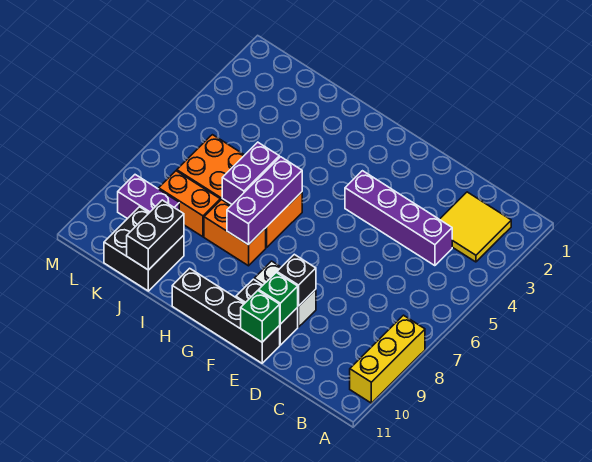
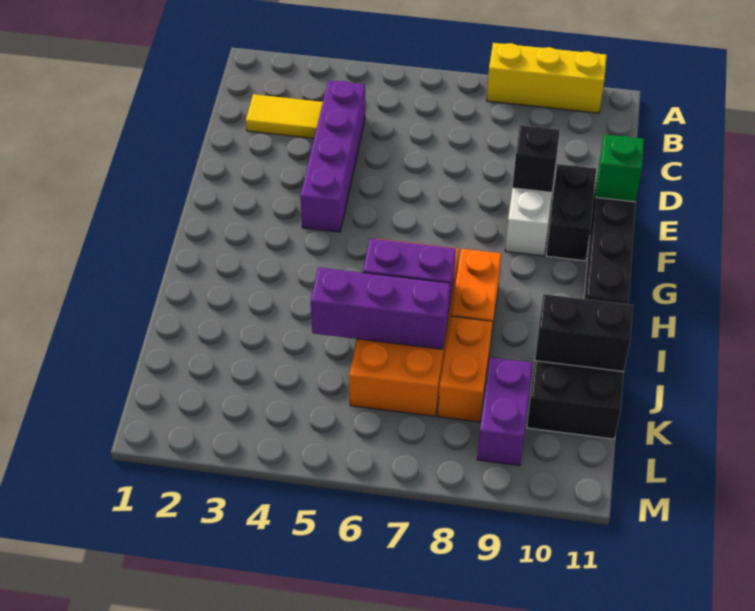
yellow 2x2 tile [440,192,511,262] -> yellow 1x2 tile [246,94,323,138]
green 1x1 brick [259,273,298,324] -> none
purple 1x3 brick [227,157,302,245] -> purple 1x3 brick moved to [311,267,450,349]

